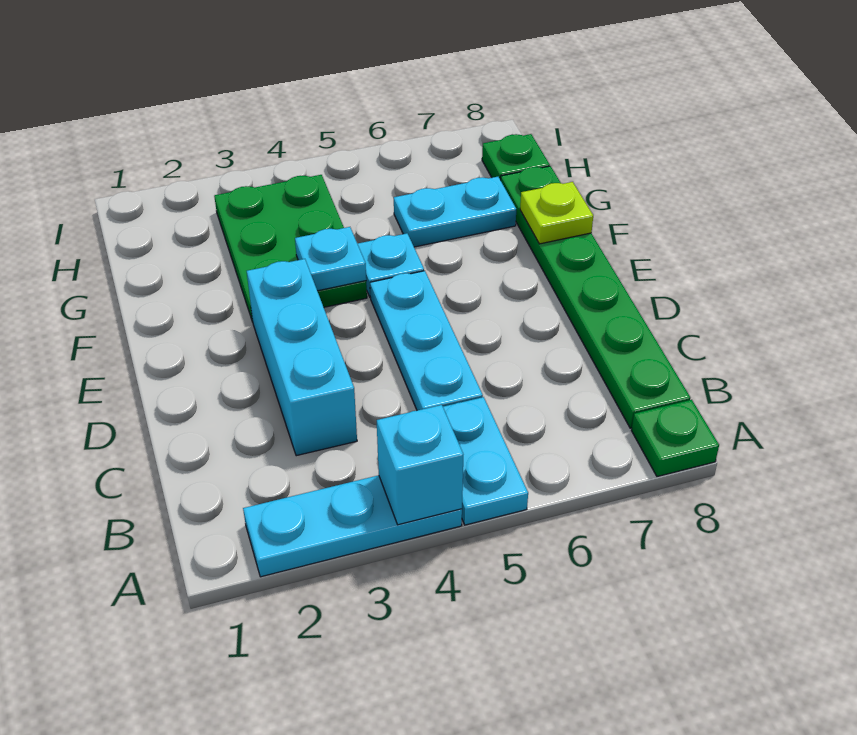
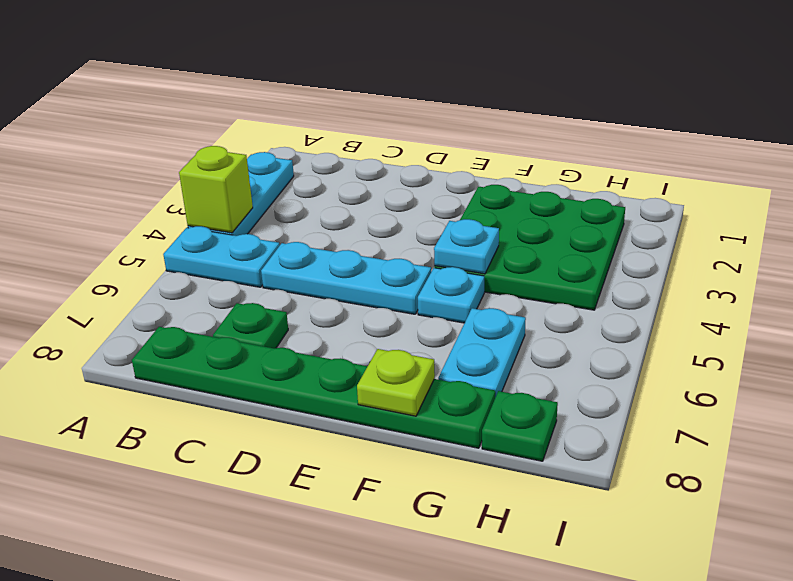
cyan 1x1 brick [377,405,463,525] -> lime 1x1 brick [179,146,253,233]
green 1x1 plate [631,400,719,477] -> green 1x1 plate moved to [213,303,288,349]
cyan 1x3 brick [247,259,357,456] -> none
green 2x3 plate [214,175,367,322] -> green 3x3 plate [434,185,625,310]

